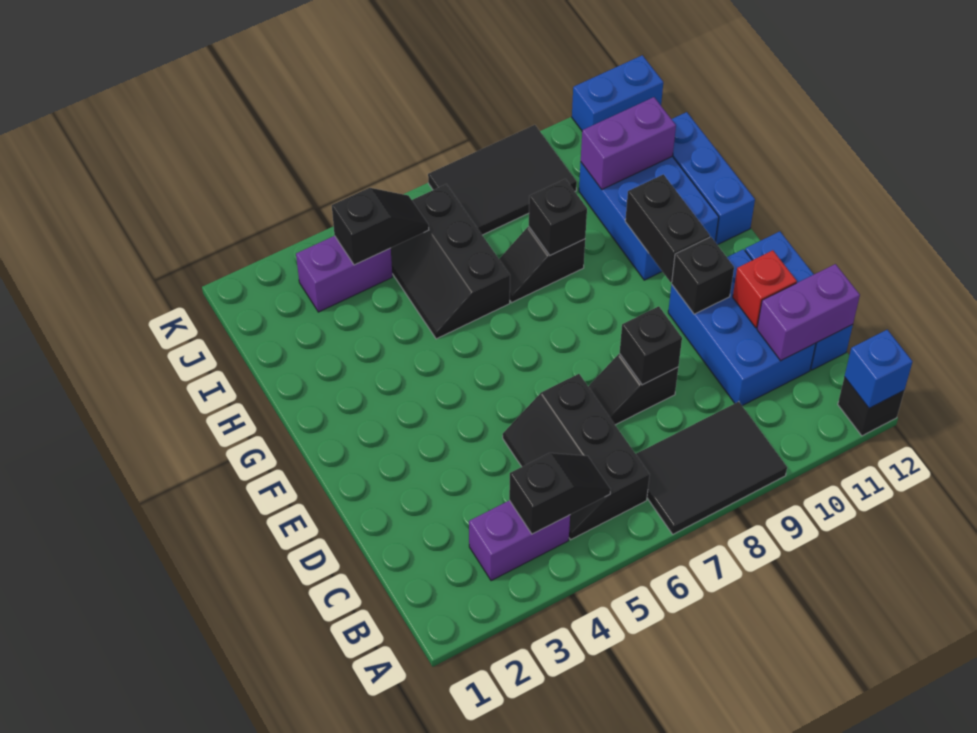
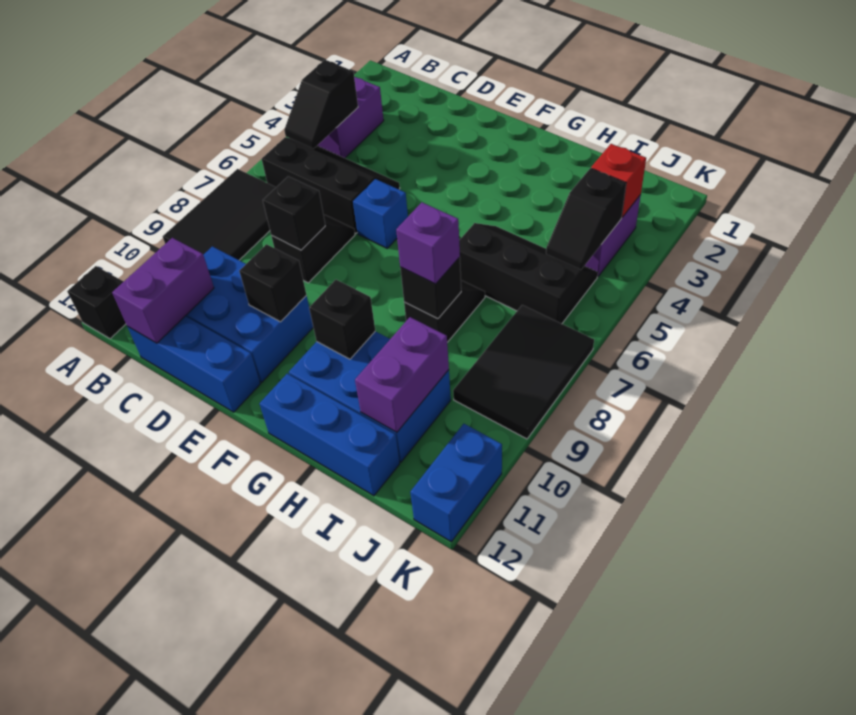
blue 1x1 brick [844,330,912,408] -> blue 1x1 brick moved to [353,179,408,248]
red 1x1 brick [733,250,797,328] -> red 1x1 brick moved to [591,144,646,217]
black 1x2 brick [625,174,710,282] -> black 1x1 brick [309,280,375,359]
none -> purple 1x1 brick [396,202,460,284]

